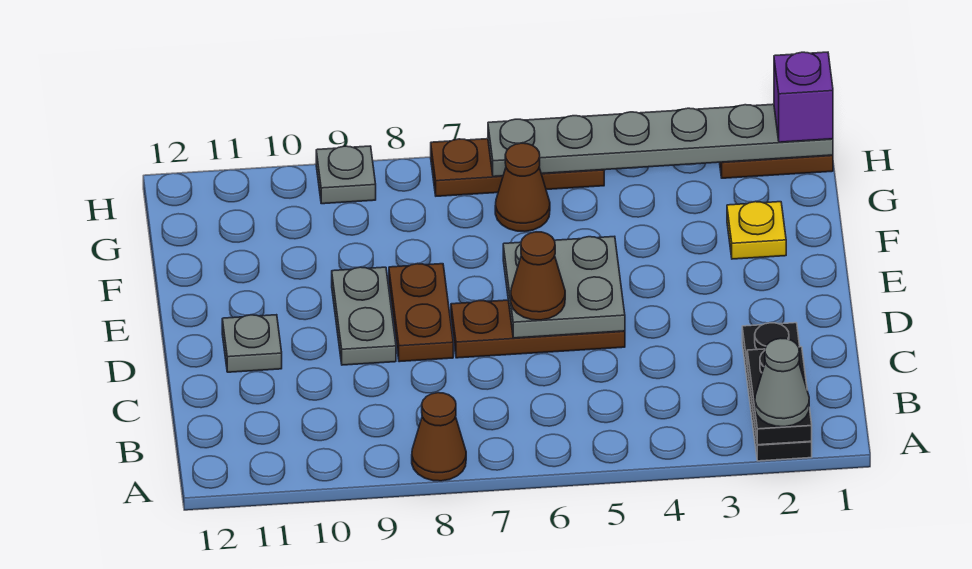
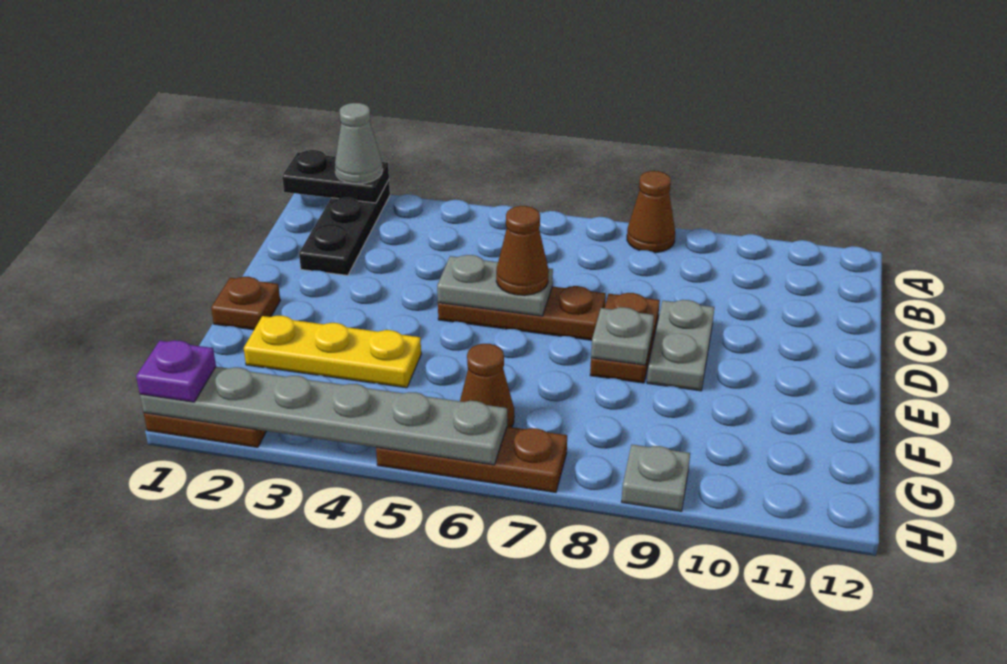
black 1x2 plate [747,347,812,445] -> black 1x2 plate turned to [282,150,389,203]
grey 2x2 plate [503,236,625,338] -> grey 1x2 plate [437,255,553,316]
grey 1x1 plate [222,315,282,372] -> grey 1x1 plate moved to [591,307,654,365]
none -> brown 1x1 plate [211,277,280,330]
yellow 1x1 plate [727,202,786,259] -> yellow 1x3 plate [244,316,421,388]
purple 1x1 brick [774,52,833,142] -> purple 1x1 plate [136,340,216,402]

